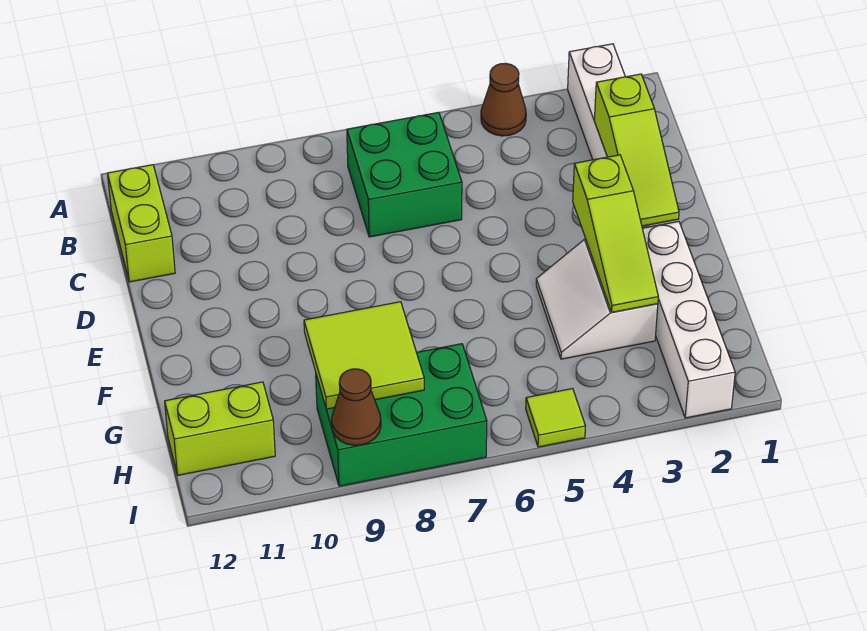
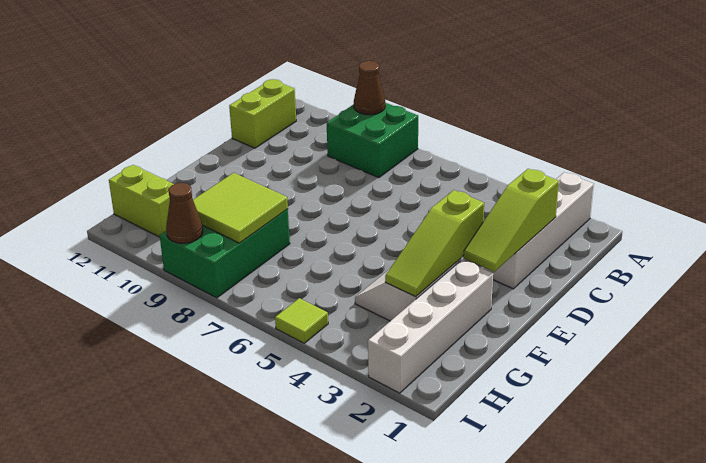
brown 1x1 cone [481,63,526,136] -> brown 1x1 cone moved to [354,61,385,115]
green 2x2 brick [347,112,462,237] -> green 2x2 brick moved to [327,103,418,178]
green 2x3 brick [316,344,487,486] -> green 2x3 brick turned to [160,209,290,298]

